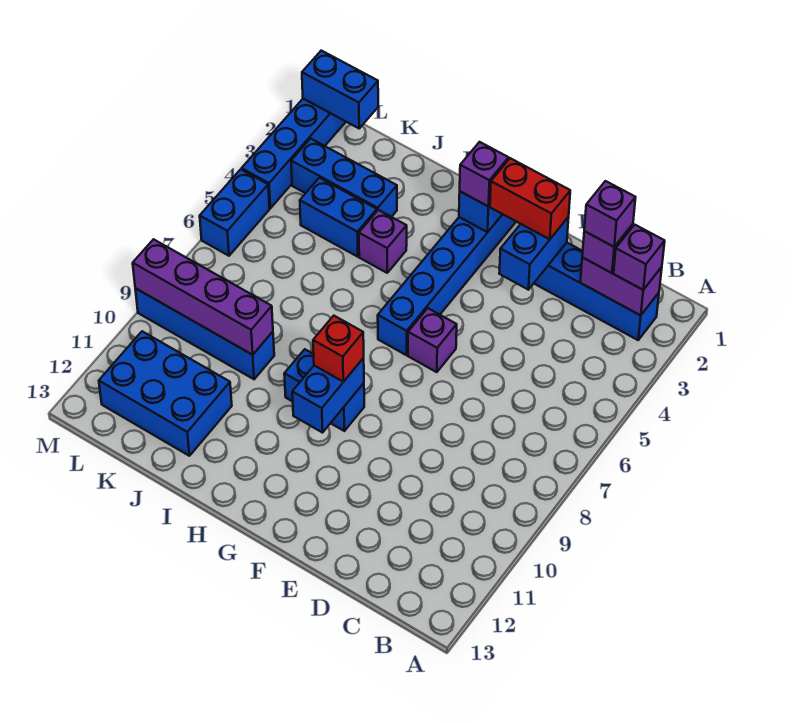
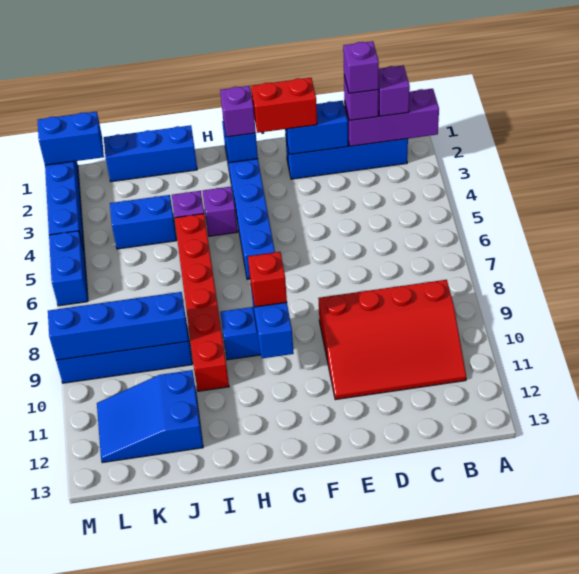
purple 1x2 brick [580,257,662,315] -> purple 1x3 brick [344,89,439,146]
none -> red 3x4 slope [318,280,466,400]
blue 1x2 brick [499,217,569,290] -> blue 1x2 brick turned to [285,101,348,154]
purple 1x1 brick [408,308,457,372] -> purple 1x1 brick moved to [202,186,238,236]
none -> red 1x6 brick [175,214,229,391]
blue 1x3 brick [291,139,397,217] -> blue 1x3 brick moved to [104,125,197,182]
purple 1x4 brick [133,239,273,355] -> blue 1x4 brick [48,292,189,360]
blue 2x3 brick [99,331,232,456] -> blue 2x3 slope [97,370,203,463]

